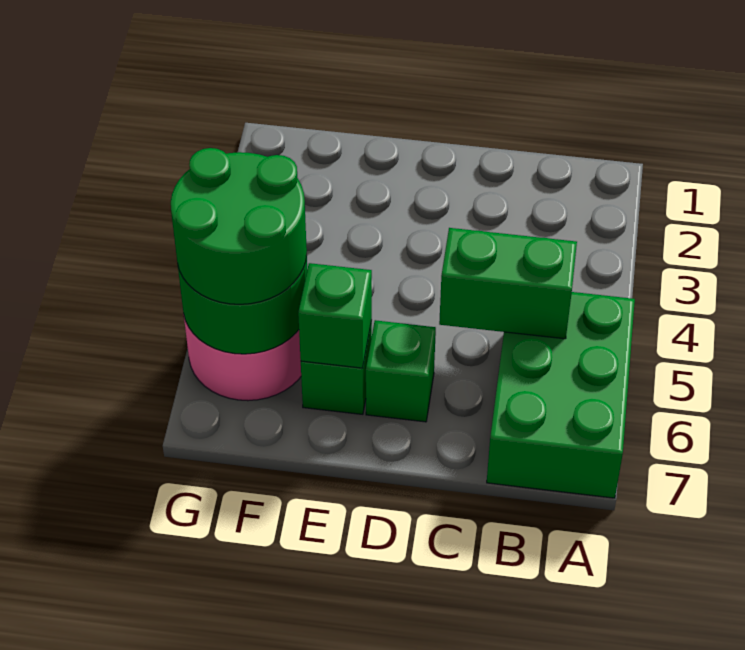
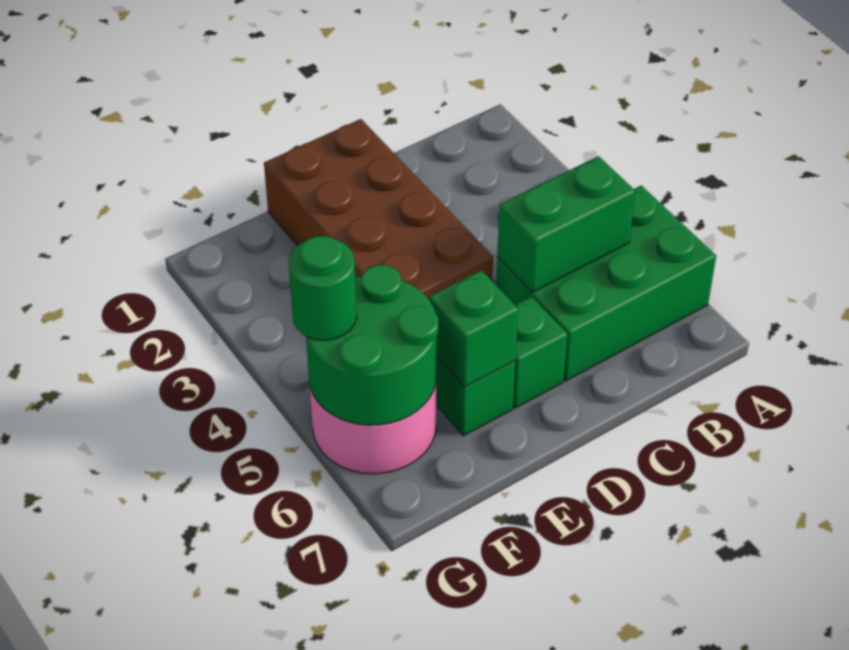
green 2x3 brick [487,292,635,498] -> green 2x3 brick turned to [496,186,716,381]
none -> brown 2x4 brick [264,119,493,301]
green 2x2 round brick [171,148,307,304] -> green 1x1 round brick [288,236,357,340]

